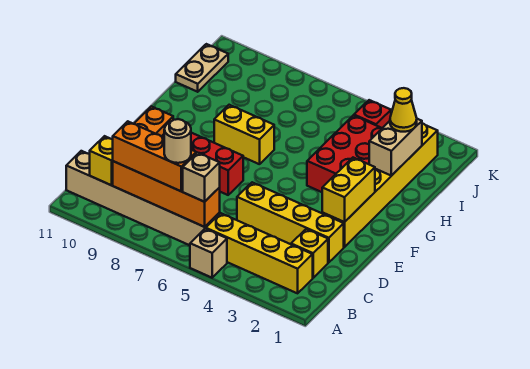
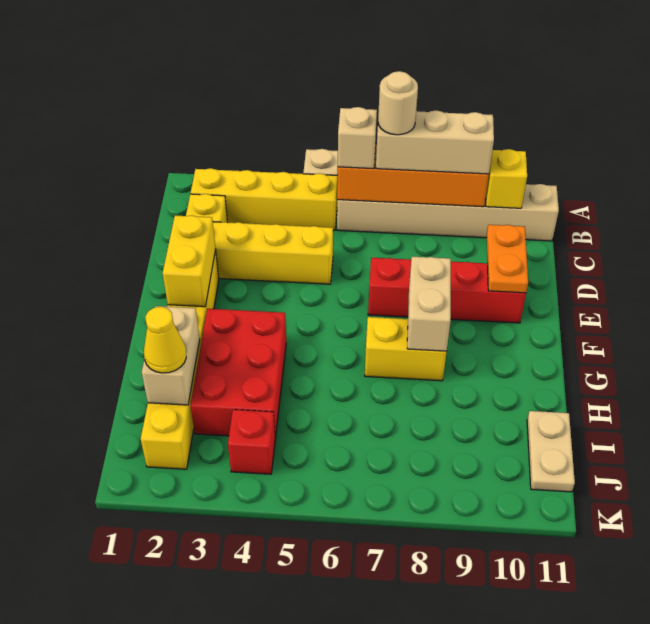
orange 1x3 brick [113,121,196,191] -> tan 1x3 brick [376,110,494,174]
none -> tan 1x2 brick [407,257,451,351]

